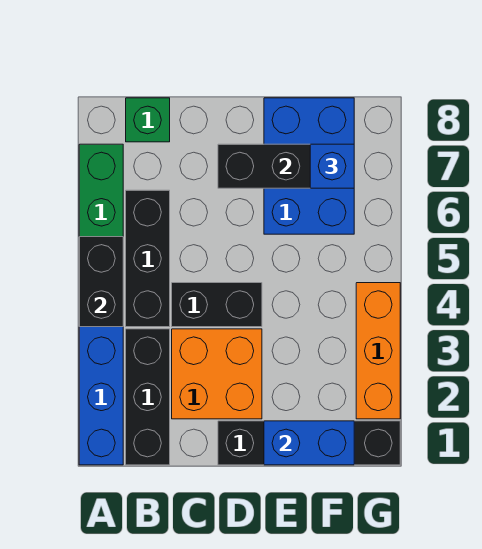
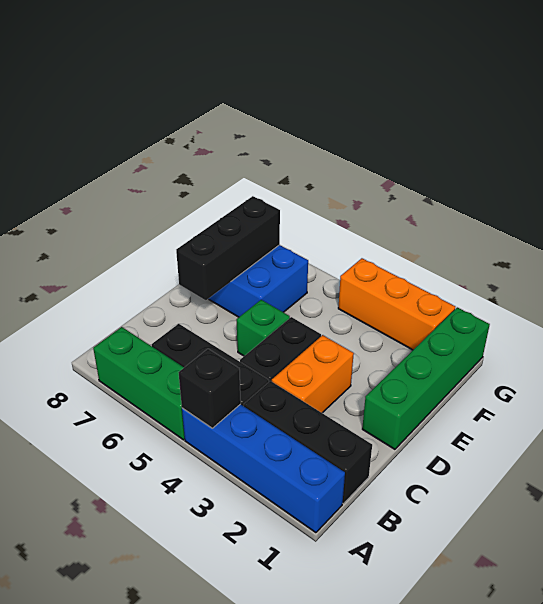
black 1x2 brick [79,237,123,327] -> black 1x1 brick [179,349,241,428]
green 1x1 brick [126,98,170,142] -> green 1x1 brick moved to [236,300,290,356]
orange 2x2 brick [172,329,262,419] -> orange 1x2 brick [272,335,354,413]
black 1x4 brick [218,421,400,465] -> green 1x4 brick [362,307,490,449]
blue 1x2 brick [264,421,354,465] -> none
blue 1x1 brick [310,144,354,188] -> none

